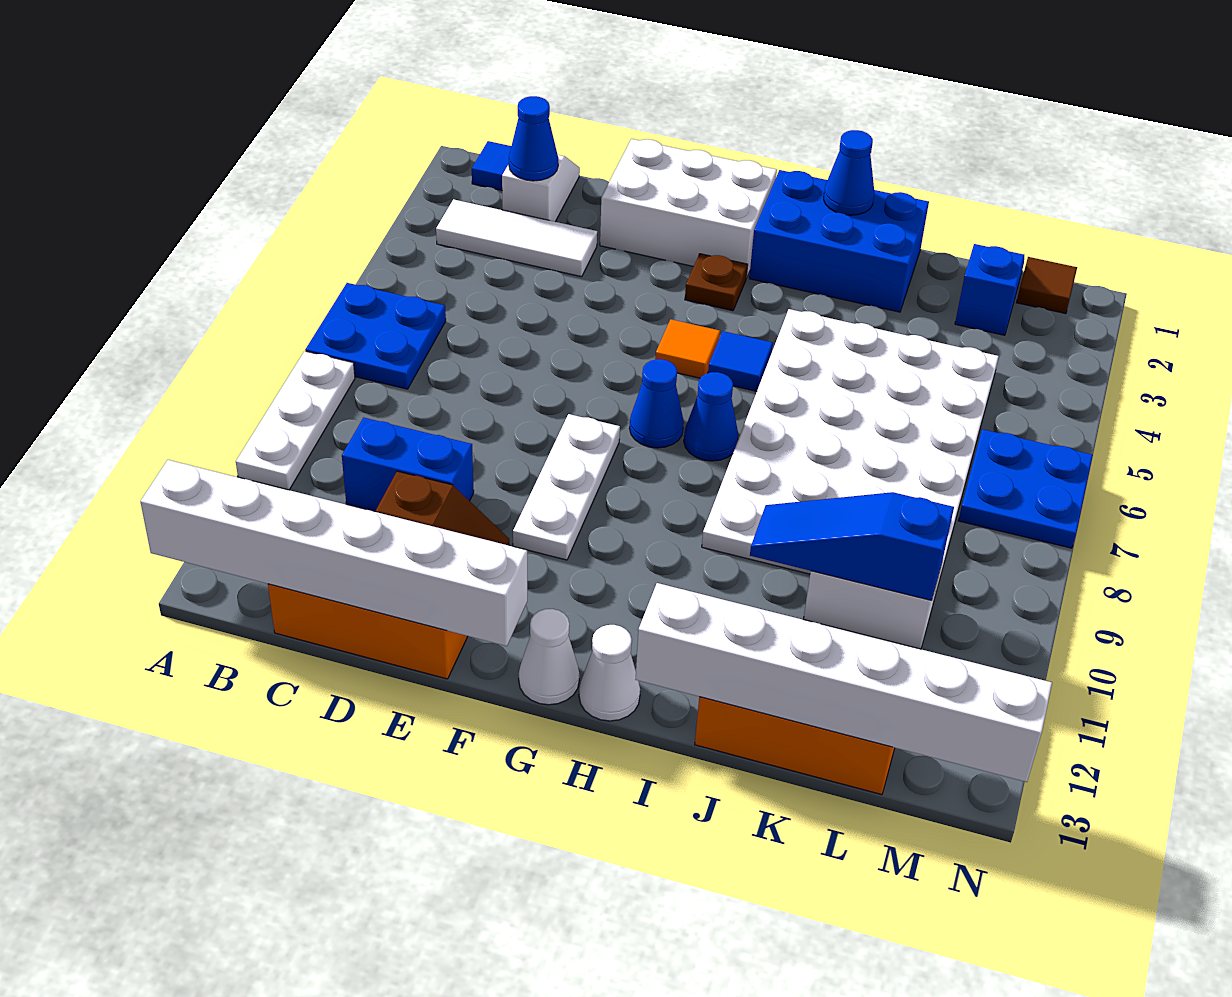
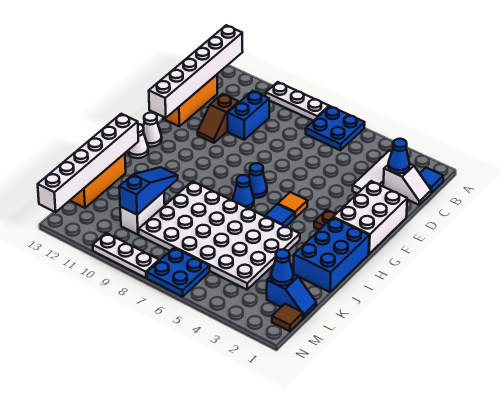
white 1x3 plate [513,414,620,560] -> white 1x3 plate moved to [93,233,159,278]
blue 1x1 cone [824,130,874,215] -> blue 1x1 cone moved to [271,249,293,286]

